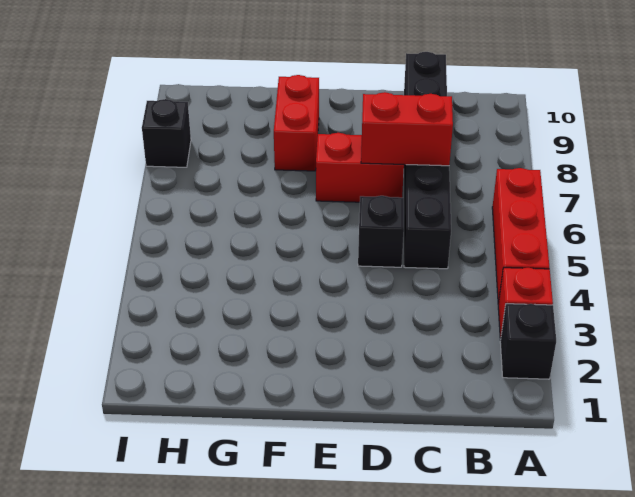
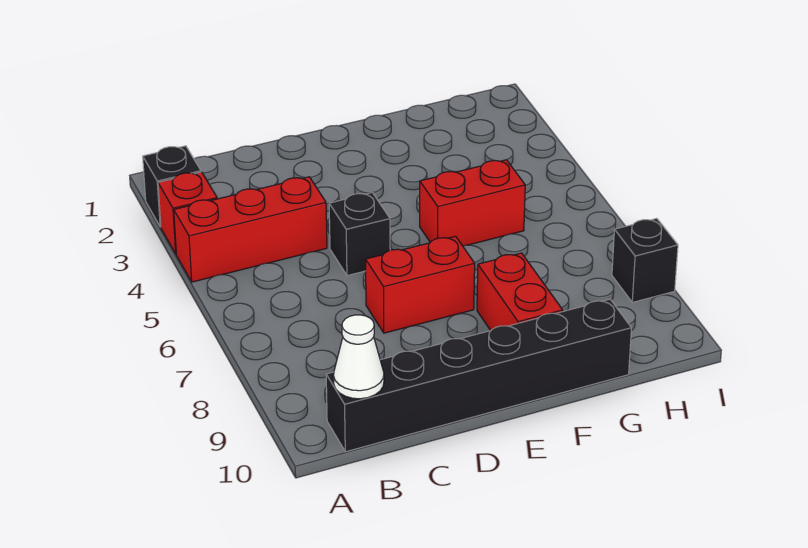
red 1x3 brick [492,168,549,304] -> red 1x3 brick turned to [174,177,327,282]
none -> white 1x1 cone [333,315,384,399]
black 1x6 brick [404,52,451,269] -> black 1x6 brick turned to [326,299,631,452]
red 1x2 brick [361,92,453,166] -> red 1x2 brick moved to [420,160,525,246]

